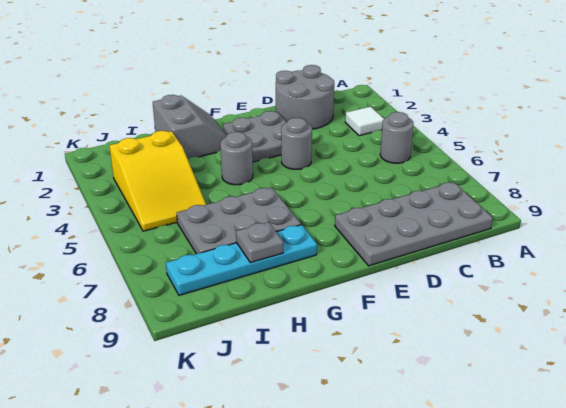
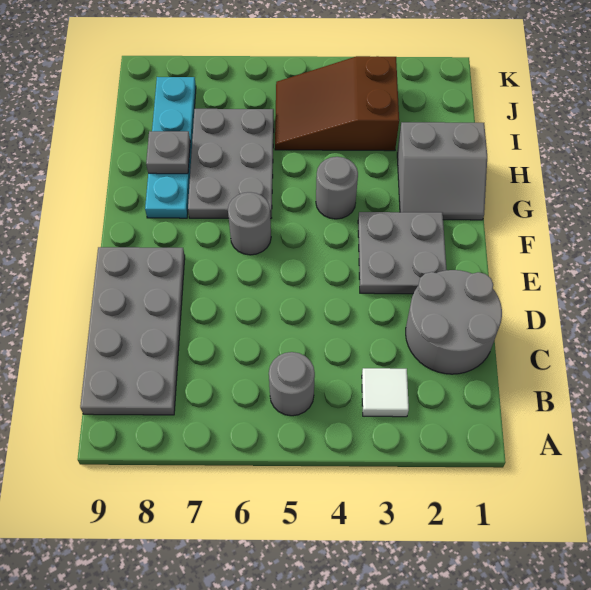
grey 1x1 round brick [281,118,312,169] -> grey 1x1 round brick moved to [228,192,271,255]
yellow 2x3 slope [109,131,206,231] -> brown 2x3 slope [275,56,399,151]

